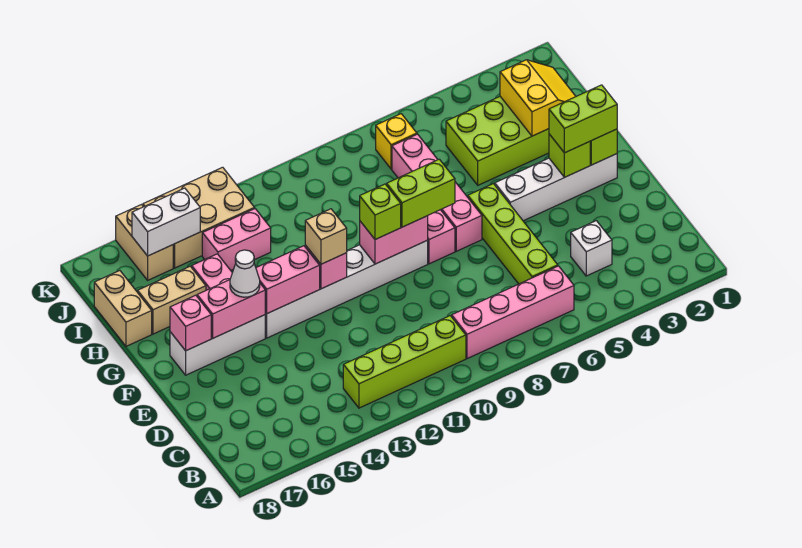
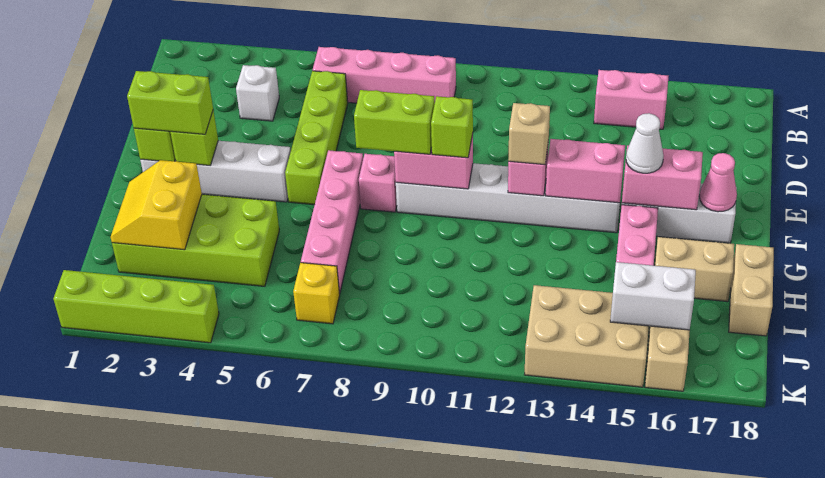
lime 1x4 brick [343,316,466,408] -> lime 1x4 brick moved to [53,270,219,343]
pink 1x1 brick [170,295,211,351] -> pink 1x1 cone [700,153,737,212]
pink 1x2 brick [202,209,271,270] -> pink 1x2 brick moved to [594,70,669,129]

